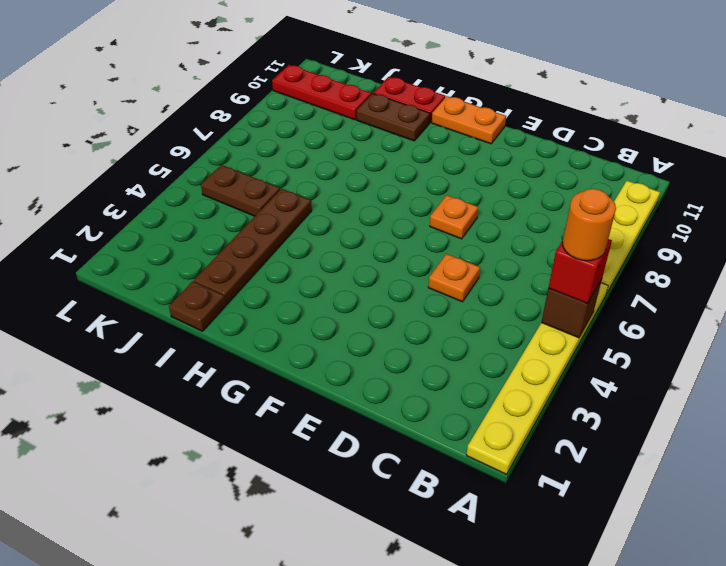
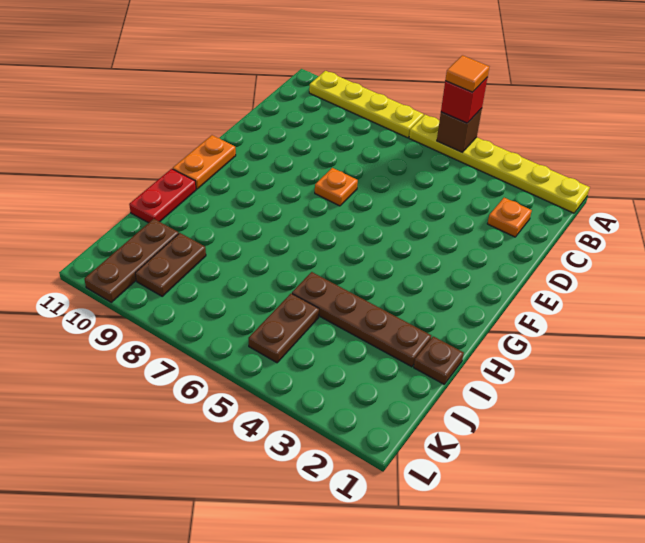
orange 1x1 round brick [562,189,616,261] -> orange 1x1 tile [445,55,489,92]
orange 1x1 plate [428,254,480,302] -> orange 1x1 plate moved to [487,198,532,237]
brown 1x2 plate [357,93,430,141] -> brown 1x2 plate moved to [135,233,206,296]
red 1x3 plate [272,65,371,120] -> brown 1x3 plate [84,219,179,302]

